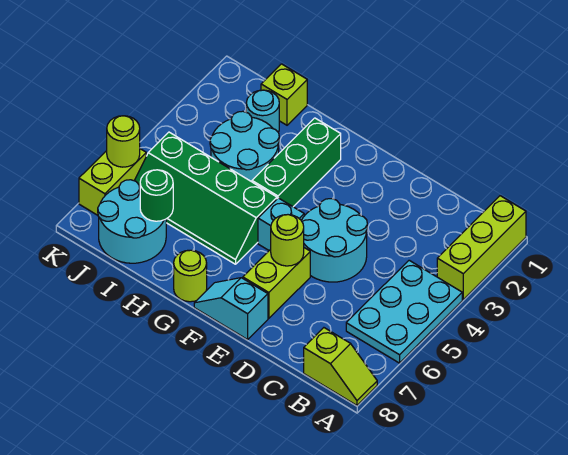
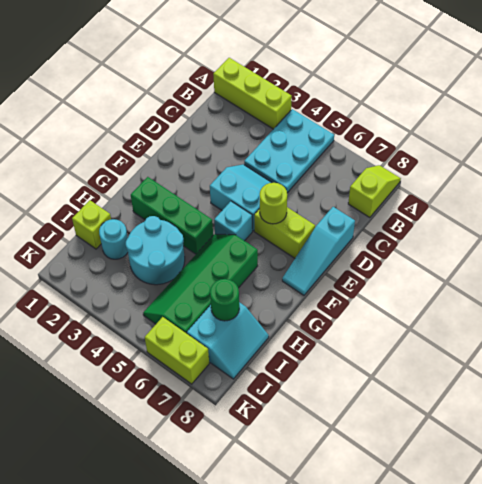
cyan 2x3 plate [346,260,462,363] -> cyan 2x3 plate turned to [244,109,334,193]
cyan 2x2 round brick [301,199,367,282] -> cyan 2x2 slope [210,164,272,231]
cyan 1x2 slope [194,278,268,340] -> cyan 1x3 slope [282,207,355,295]
green 2x4 slope [134,132,277,264] -> green 2x4 slope turned to [143,234,258,333]
lime 1x1 round brick [174,250,207,302] -> none
cyan 2x2 round brick [98,180,166,263] -> cyan 2x2 slope [187,302,269,379]
lime 1x1 round brick [107,116,140,167] -> none

